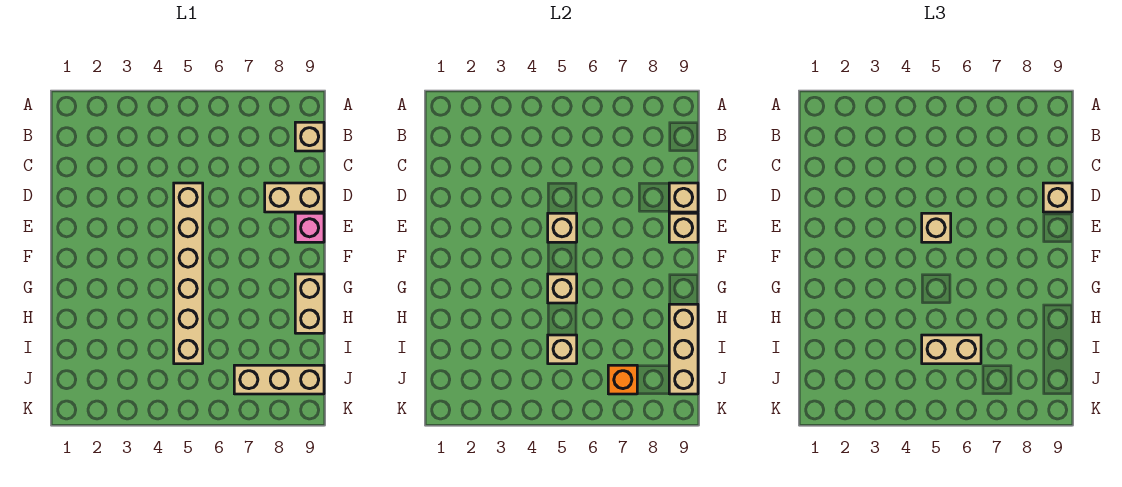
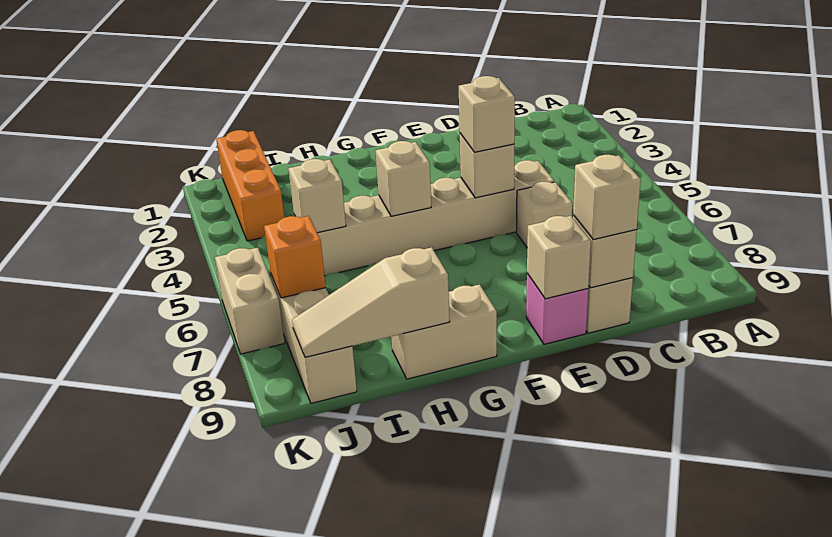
tan 1x1 brick [295,122,324,151] -> tan 1x1 brick moved to [517,182,572,247]
tan 1x3 brick [669,304,698,394] -> tan 1x3 slope [292,247,450,357]
tan 1x2 brick [922,335,981,364] -> tan 1x2 brick moved to [215,248,285,354]
none -> orange 1x3 brick [216,130,284,241]

